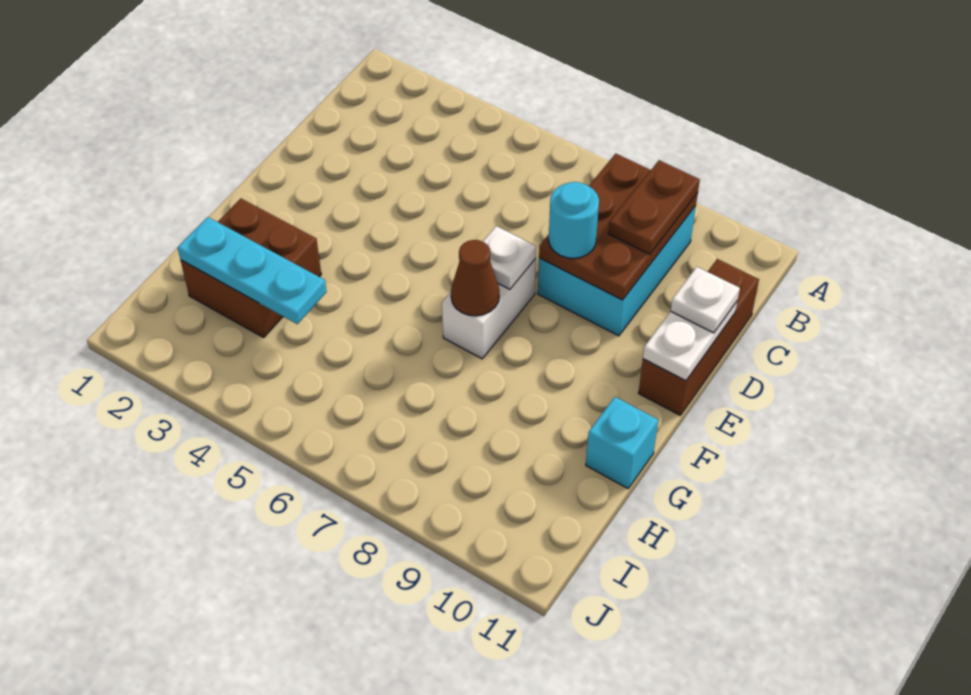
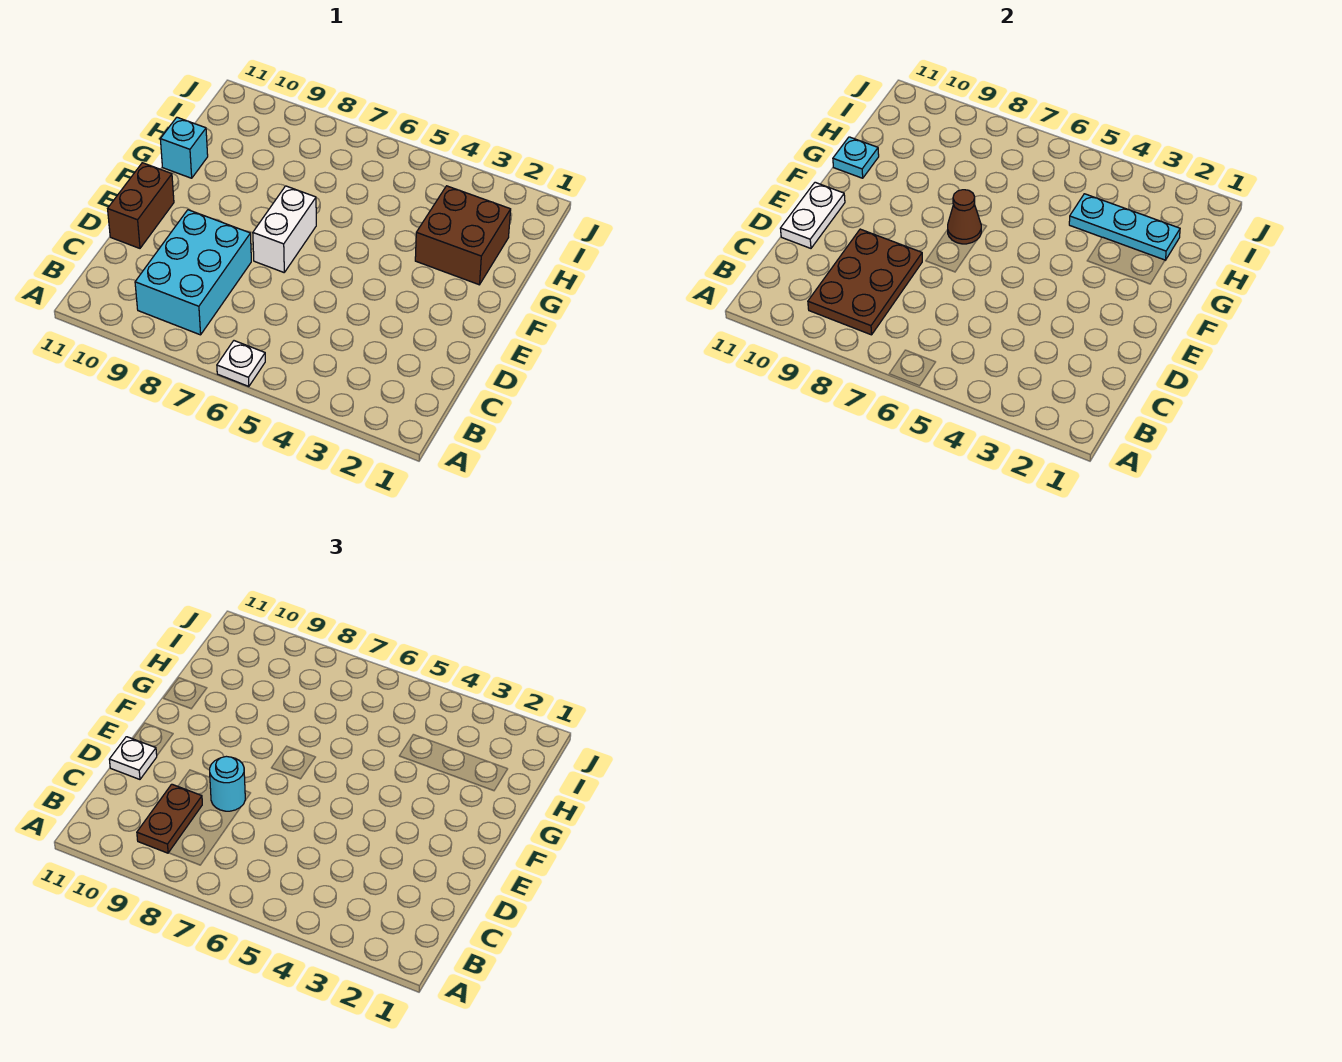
brown 1x3 brick [639,259,759,415] -> brown 1x2 brick [108,163,174,248]
white 1x1 plate [483,226,536,289] -> white 1x1 plate moved to [217,341,265,386]
none -> cyan 1x1 plate [833,137,879,178]

